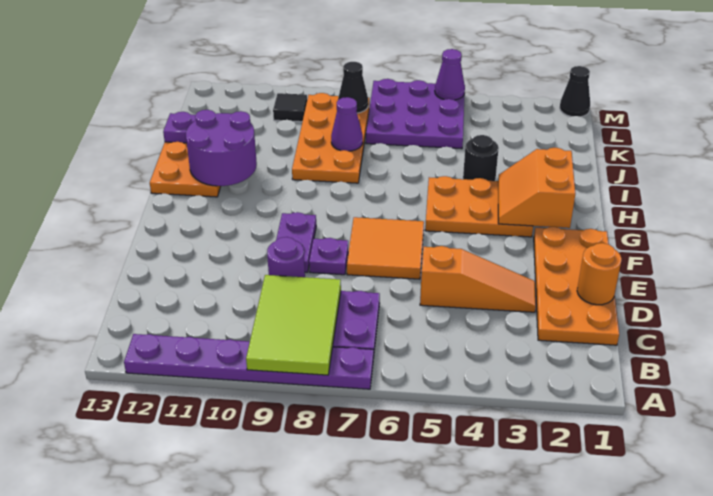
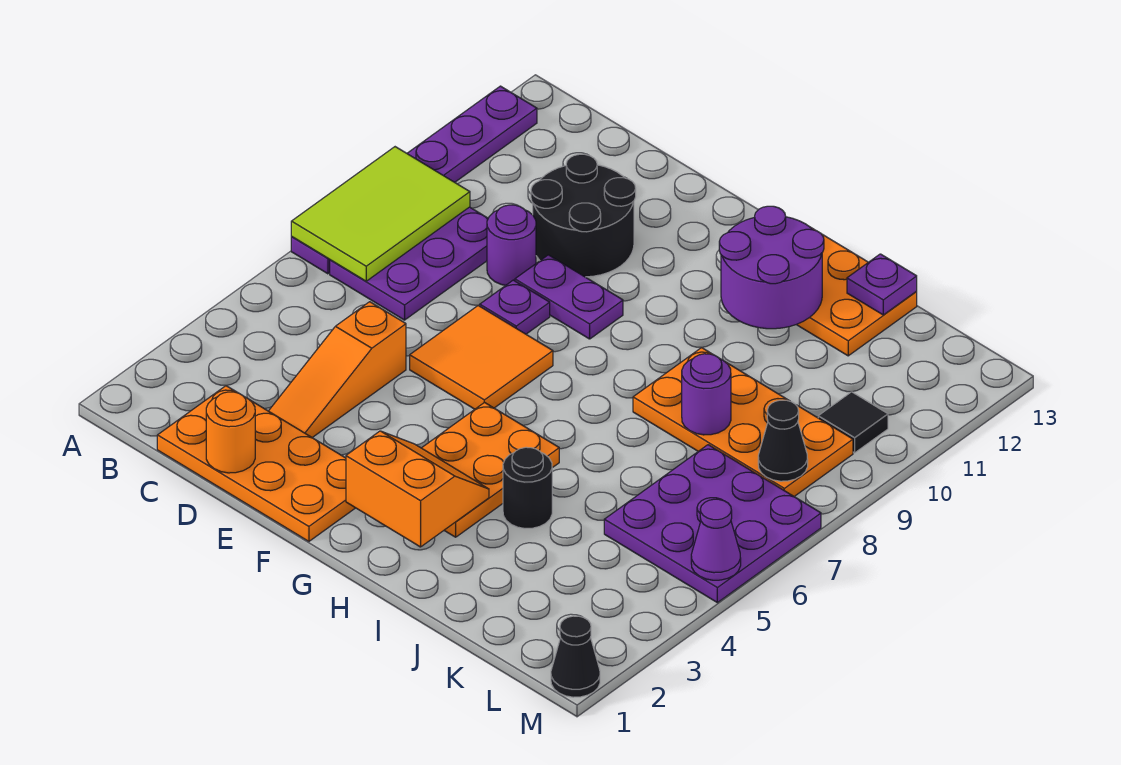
lime 2x3 tile [246,275,341,375] -> lime 2x3 tile turned to [291,147,470,281]
none -> black 2x2 round brick [531,154,636,277]
purple 1x1 cone [331,97,363,151] -> purple 1x1 round brick [682,354,731,435]

